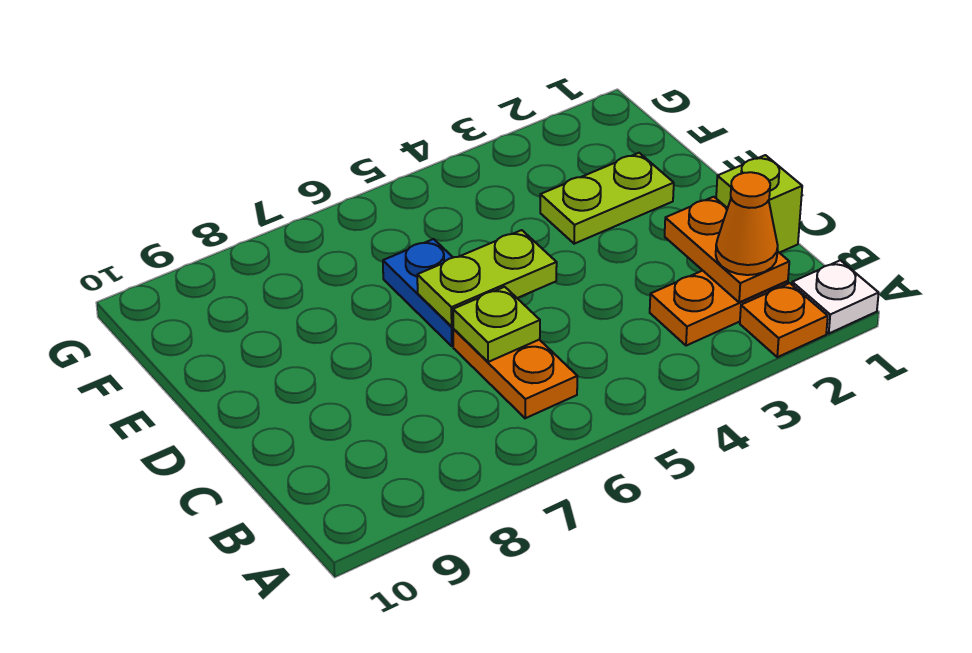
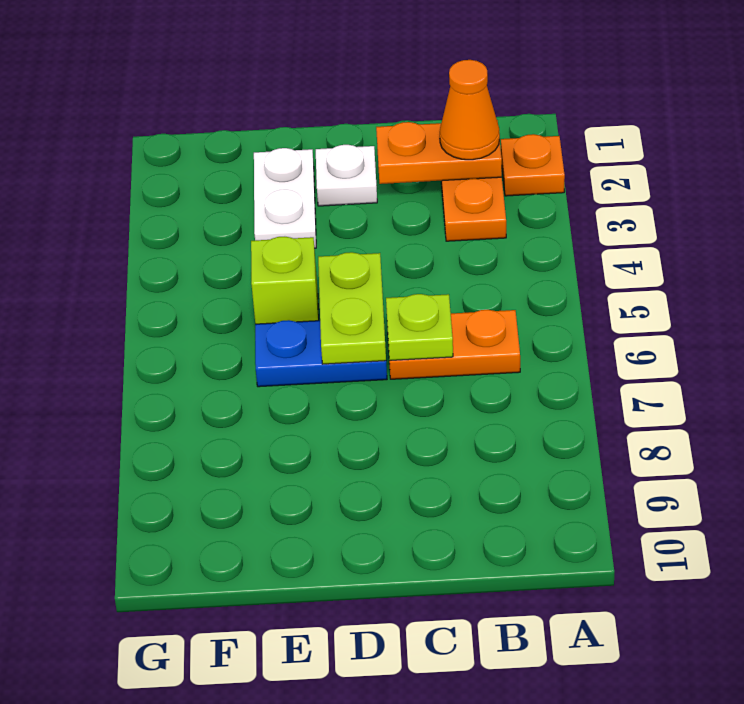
white 1x1 plate [792,260,879,333] -> white 1x1 plate moved to [316,145,377,206]
lime 1x1 brick [716,155,802,253] -> lime 1x1 brick moved to [251,237,319,324]
lime 1x2 plate [540,153,674,244] -> white 1x2 plate [254,148,316,248]

